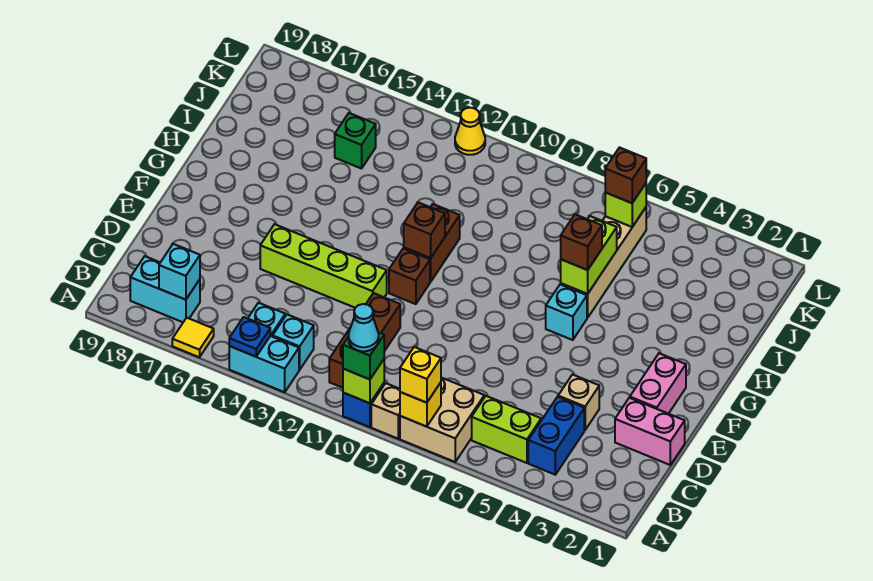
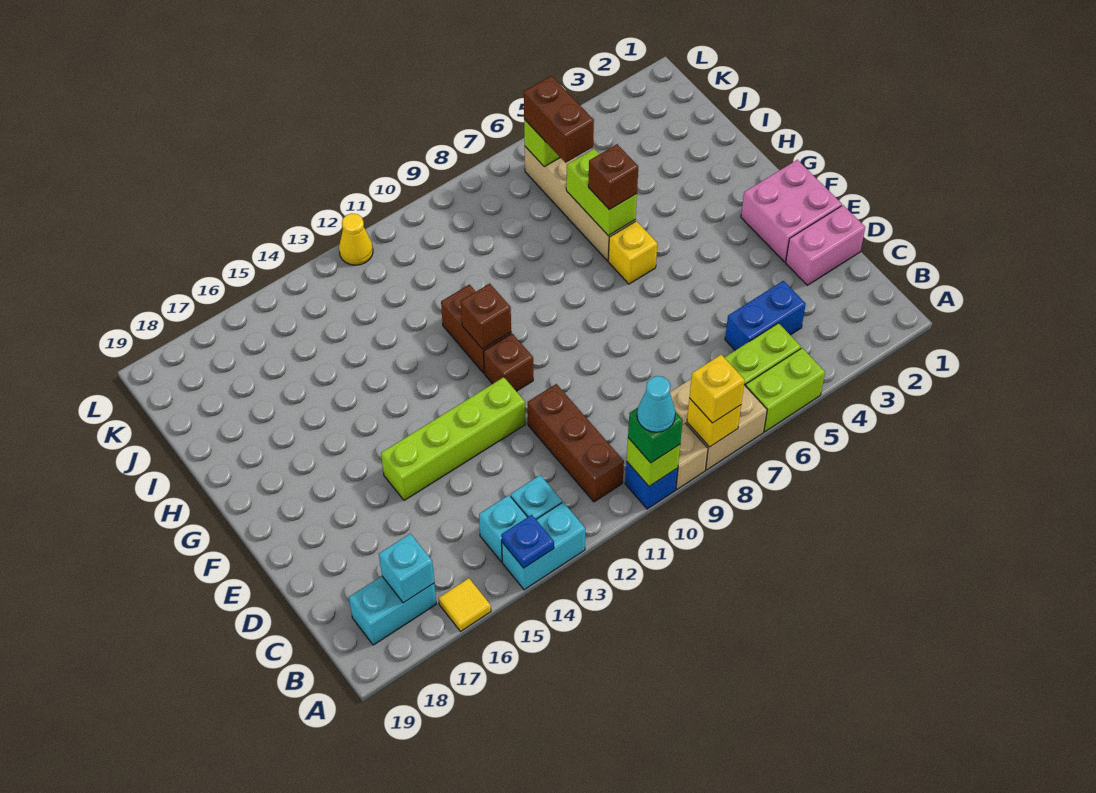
none -> lime 1x2 brick [746,348,825,432]
blue 1x2 brick [528,397,584,475] -> blue 1x2 brick turned to [725,281,806,350]
tan 1x1 brick [558,375,599,430] -> none
pink 1x2 brick [630,353,686,414] -> pink 2x2 brick [741,160,842,262]
cyan 1x1 brick [546,284,587,340] -> yellow 1x1 brick [608,221,657,284]
green 1x1 brick [335,113,376,169] -> none
brown 1x1 brick [605,148,646,203] -> brown 1x2 brick [524,76,594,163]

